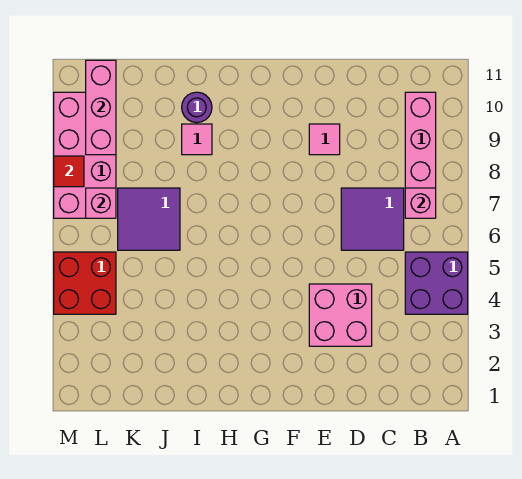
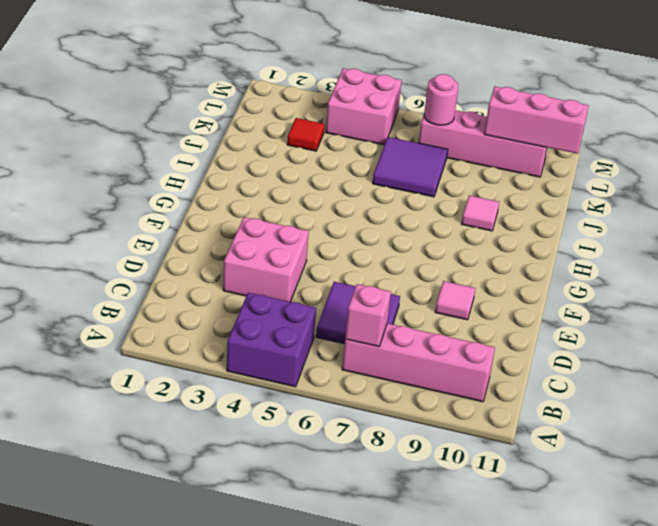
purple 1x1 round brick [182,92,212,123] -> none
red 2x2 brick [54,252,116,314] -> pink 2x2 brick [326,68,402,145]
pink 2x4 brick [54,92,116,218] -> pink 1x4 brick [419,110,547,177]
pink 1x1 brick [86,188,116,218] -> pink 1x1 round brick [424,74,458,125]
red 1x1 tile [54,156,84,187] -> red 1x1 tile moved to [287,118,325,151]

